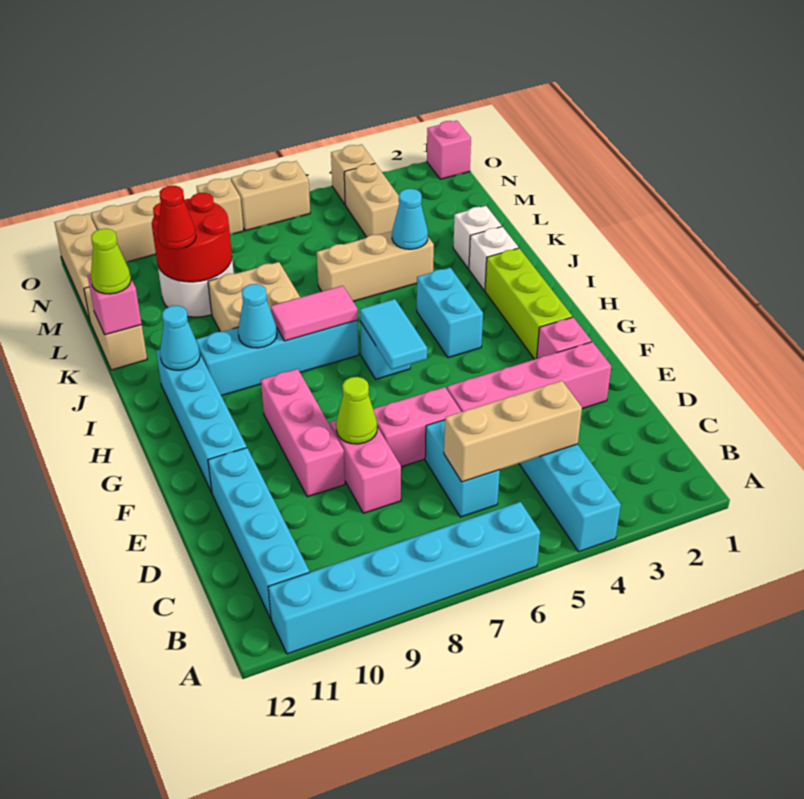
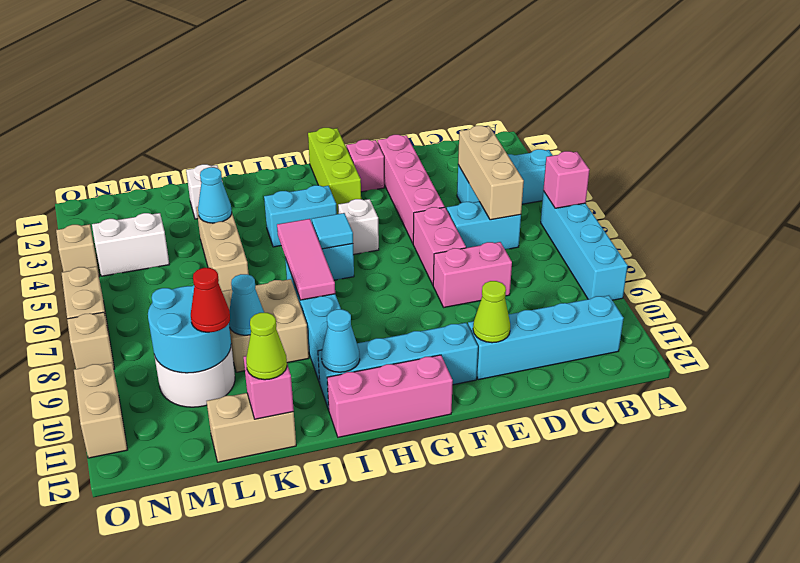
cyan 1x6 brick [268,502,540,654] -> cyan 1x4 brick [541,191,628,300]
lime 1x1 cone [336,377,377,444] -> lime 1x1 cone moved to [473,281,510,343]
pink 1x3 brick [261,369,345,497] -> pink 1x3 brick moved to [327,355,453,437]
lime 1x3 brick [485,248,572,359] -> lime 1x3 brick turned to [308,128,361,214]
cyan 1x2 tile [360,299,427,370] -> cyan 1x1 tile [312,213,353,249]
pink 1x2 tile [270,286,358,341] -> pink 1x3 tile [277,219,335,300]
cyan 1x1 cone [238,284,277,348] -> cyan 1x1 cone moved to [229,274,264,335]
white 1x1 brick [469,227,518,291] -> white 1x1 brick moved to [338,199,379,255]
red 2x2 round brick [152,193,232,282] -> cyan 2x2 round brick [148,285,231,373]
tan 1x2 brick [344,163,399,237] -> white 1x2 brick [92,213,169,276]
tan 1x3 brick [54,213,97,321] -> none
pink 1x1 brick [427,121,471,179] -> pink 1x1 brick moved to [543,151,589,208]

